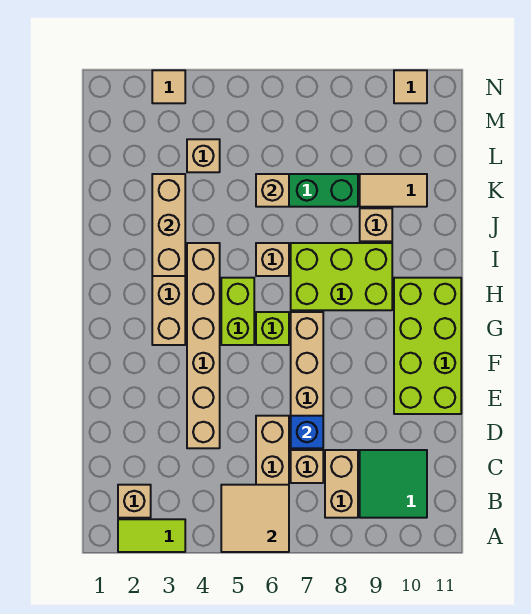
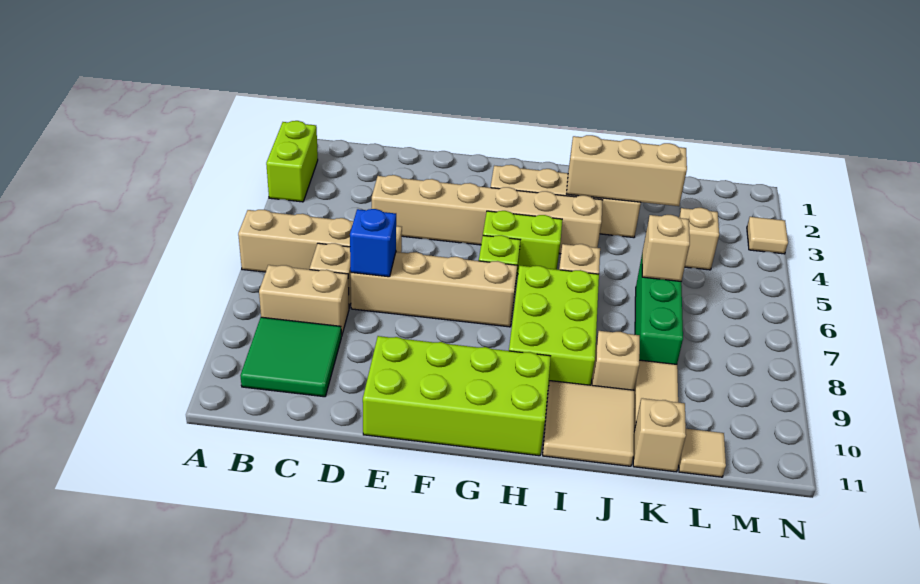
lime 1x2 tile [118,519,185,552] -> lime 1x2 brick [266,121,318,202]
tan 2x2 tile [221,485,289,552] -> tan 2x2 tile moved to [543,381,634,466]
tan 1x1 brick [118,485,151,518] -> tan 1x1 brick moved to [633,398,686,472]
tan 1x1 tile [394,70,427,103] -> tan 1x1 tile moved to [679,429,726,477]

